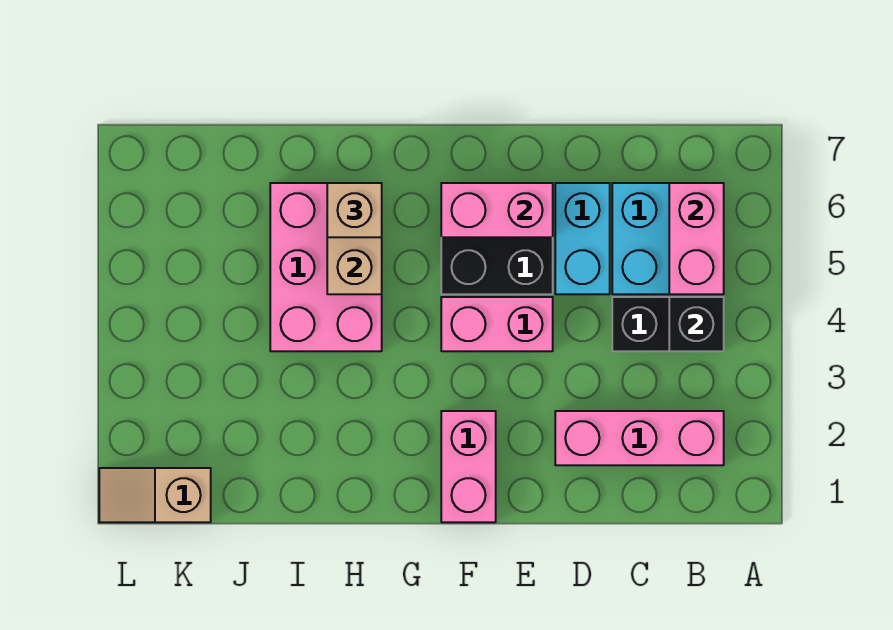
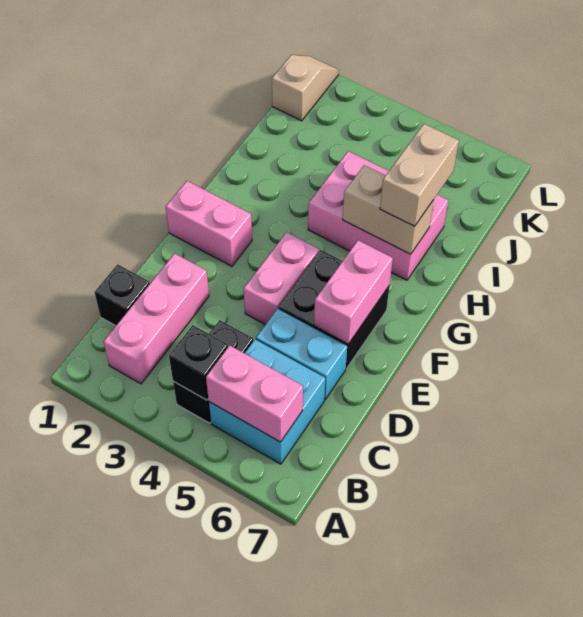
none -> black 1x1 brick [94,264,150,326]
tan 1x1 brick [327,183,382,237] -> tan 1x2 brick [380,124,459,226]

